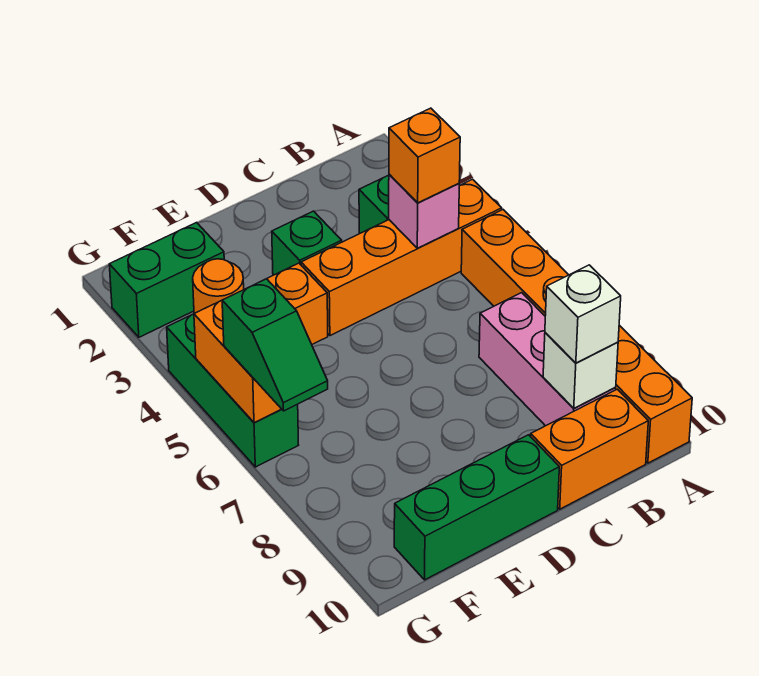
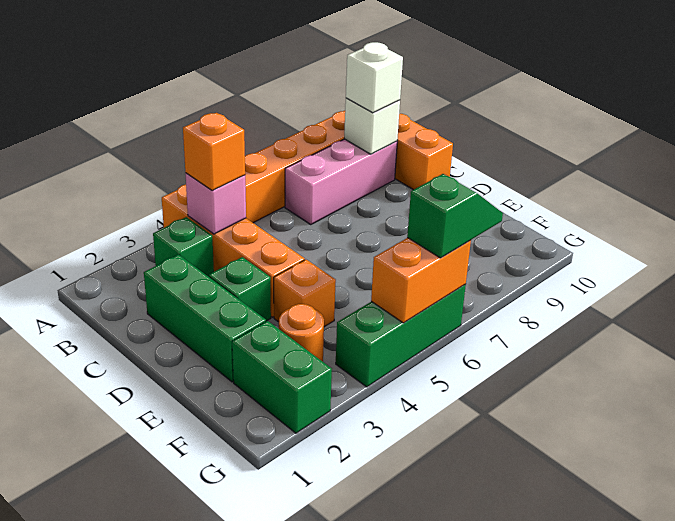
green 1x3 brick [394,435,559,580] -> green 1x3 brick moved to [144,255,266,382]

